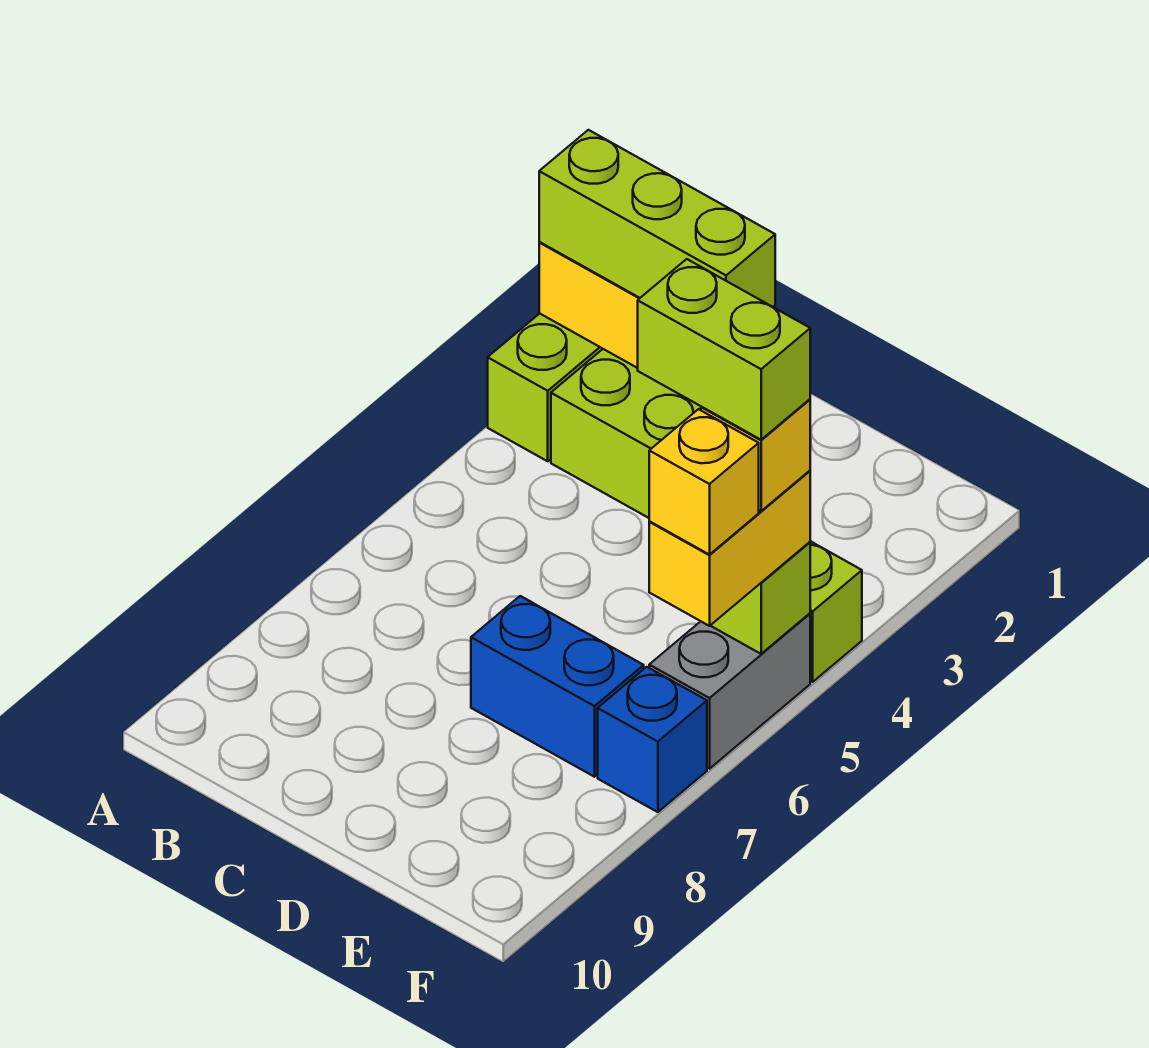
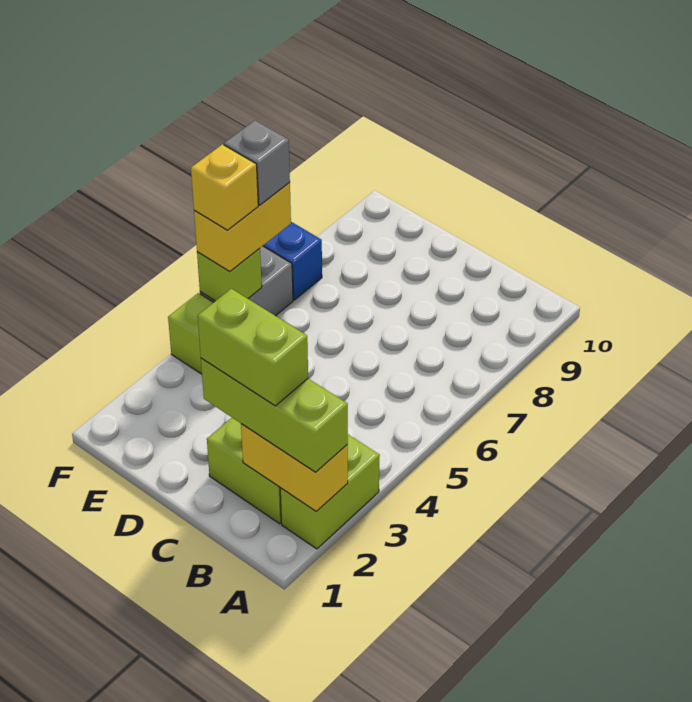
blue 1x2 brick [471,596,644,777] -> none
lime 1x2 brick [638,259,810,440] -> lime 1x2 brick moved to [198,289,308,406]
yellow 1x1 brick [649,409,759,555] -> grey 1x1 brick [224,120,290,205]

